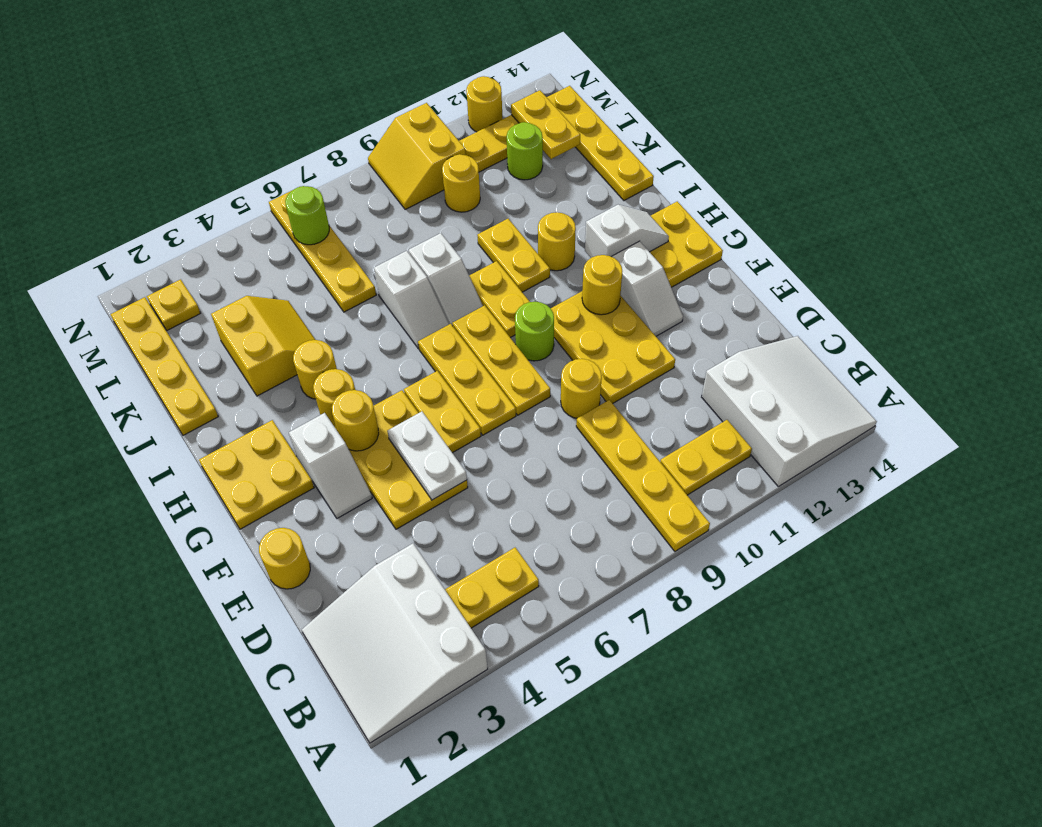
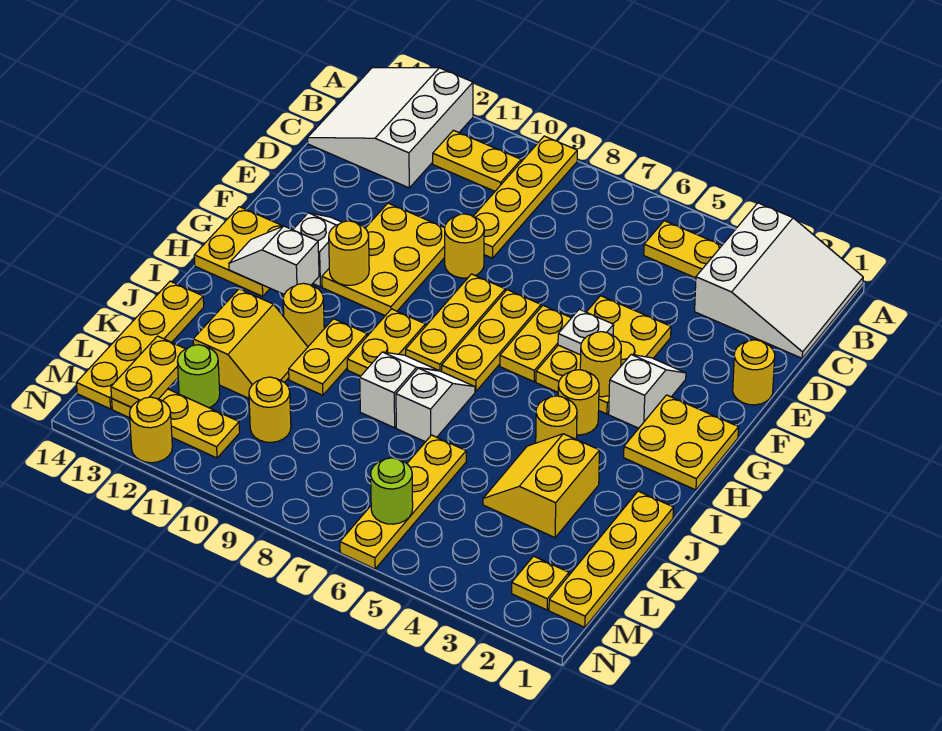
white 1x2 plate [387,411,467,500] -> white 1x1 plate [558,309,614,355]
lime 1x1 round brick [515,302,554,361] -> none
yellow 2x2 slope [368,103,466,209] -> yellow 2x2 slope moved to [193,289,308,398]

